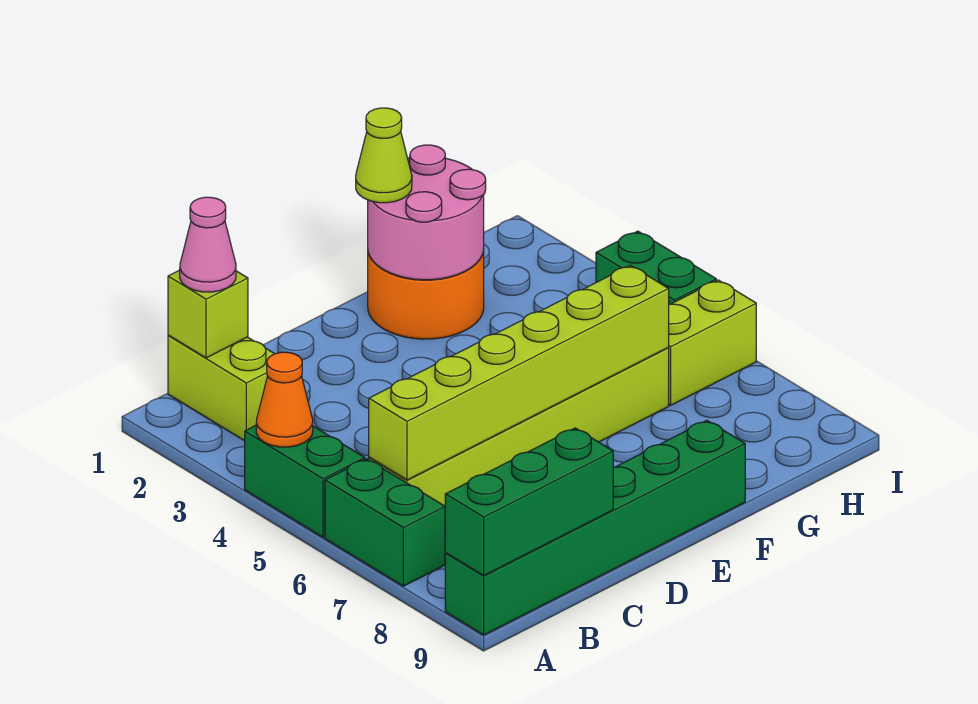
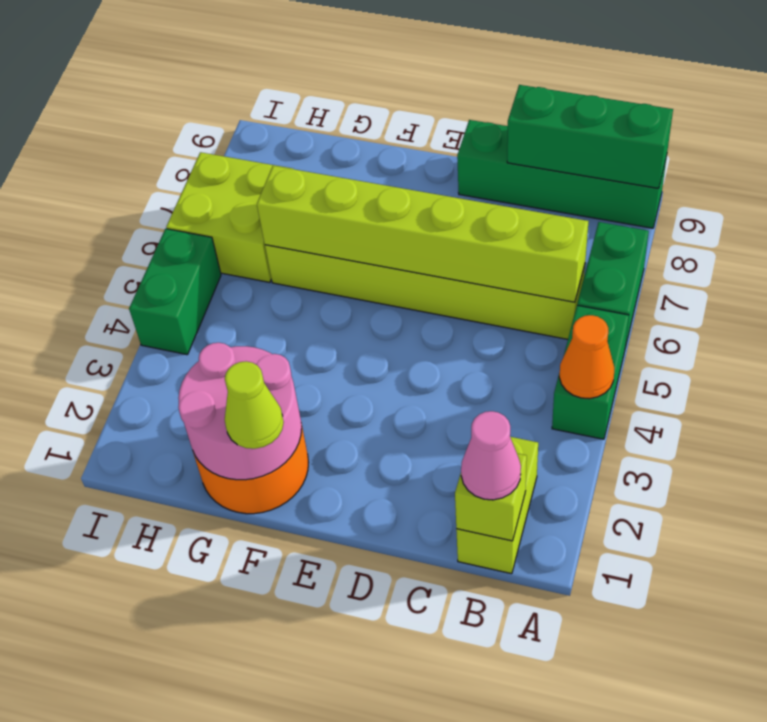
green 1x6 brick [445,420,745,635] -> green 1x4 brick [457,120,667,228]
lime 1x2 brick [668,280,756,405] -> lime 2x2 brick [166,152,293,282]

